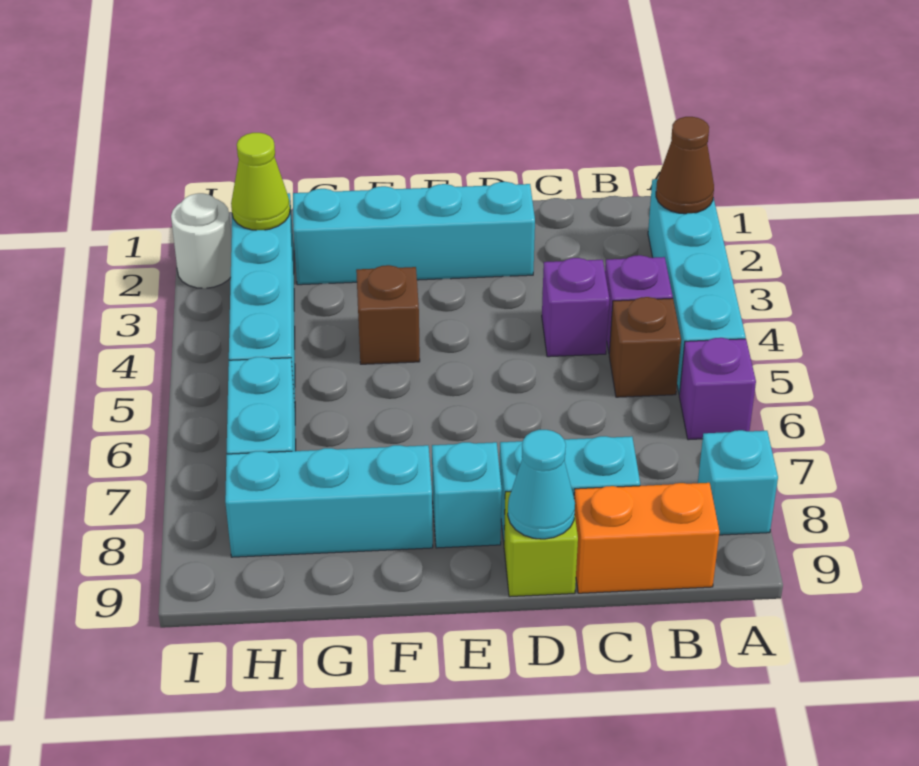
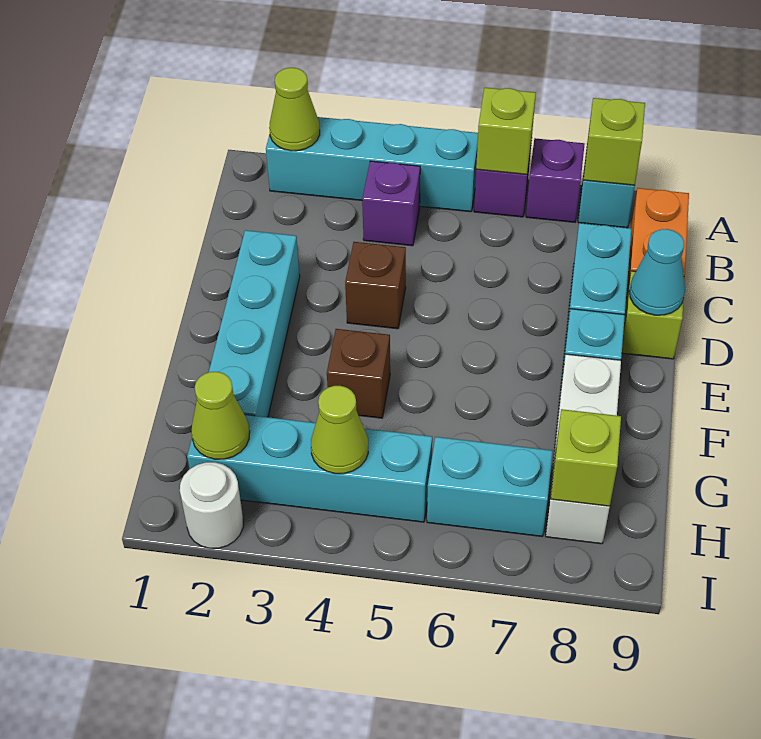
brown 1x1 cone [656,117,714,214] -> lime 1x1 cone [269,68,320,151]
none -> lime 1x1 brick [476,88,536,174]
none -> lime 1x1 brick [584,98,645,185]
brown 1x1 brick [609,297,681,397] -> brown 1x1 brick moved to [345,242,406,329]
purple 1x1 brick [542,258,609,357] -> purple 1x1 brick moved to [526,138,585,222]
cyan 1x3 brick [225,445,433,557] -> white 1x3 brick [546,354,621,544]
none -> lime 1x1 cone [311,386,368,474]
none -> lime 1x1 brick [551,409,621,506]

